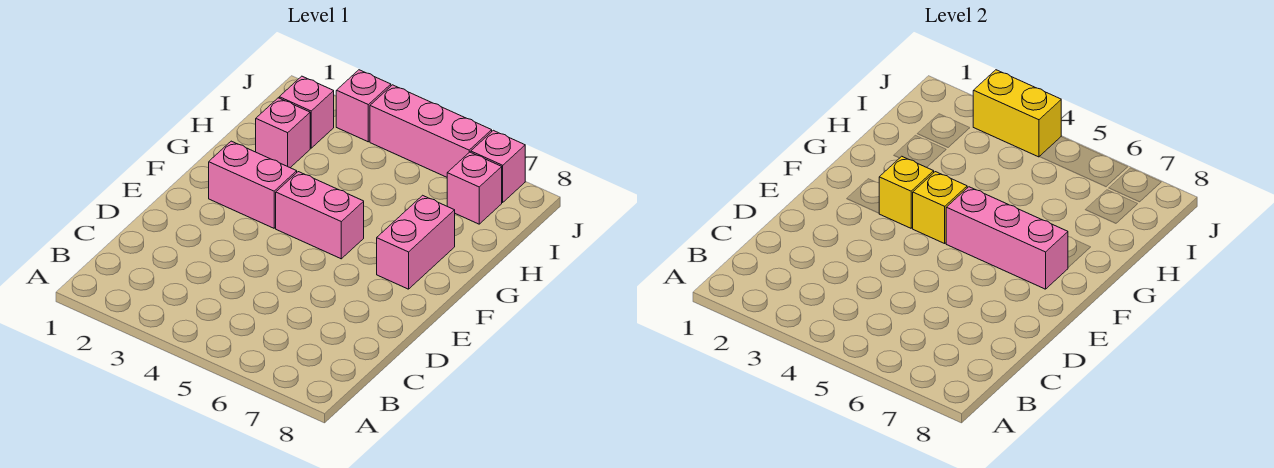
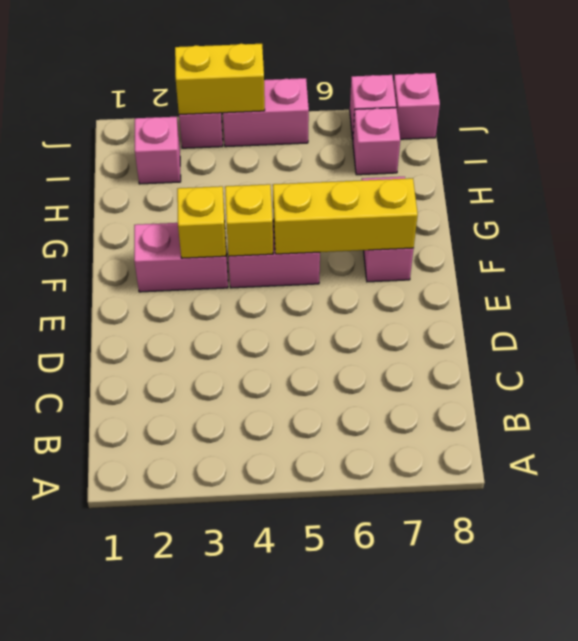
pink 1x3 brick [946,187,1068,289] -> yellow 1x3 brick [273,178,418,254]
pink 1x1 brick [256,98,310,168] -> pink 1x1 brick moved to [394,73,440,139]
pink 1x3 brick [370,85,492,177] -> pink 1x2 brick [223,78,309,147]

